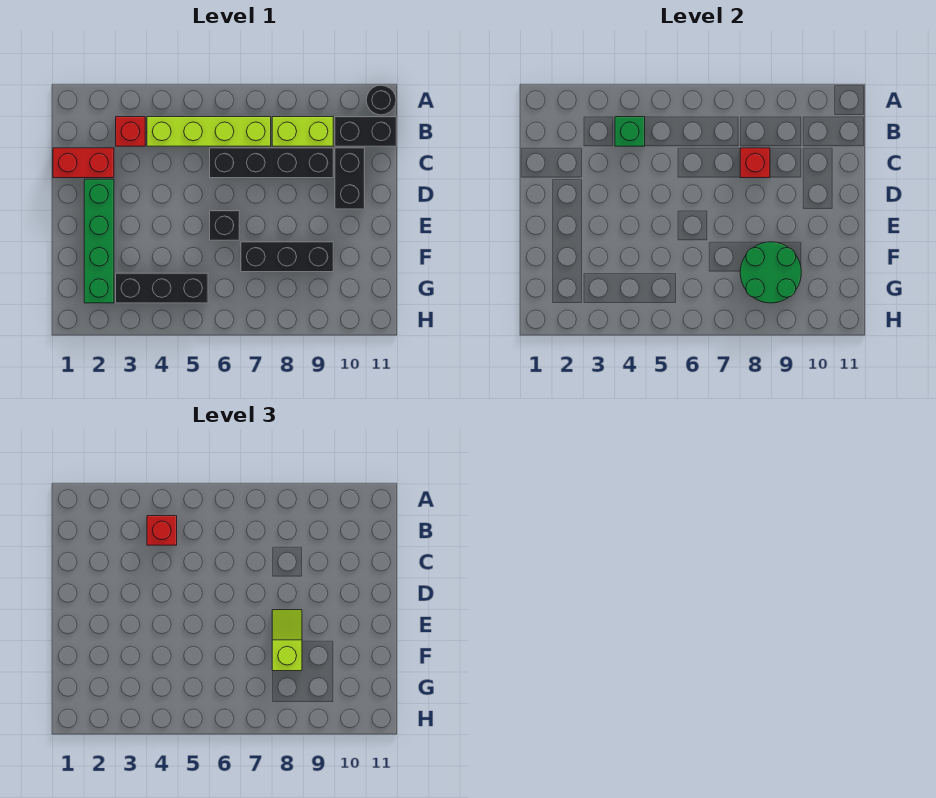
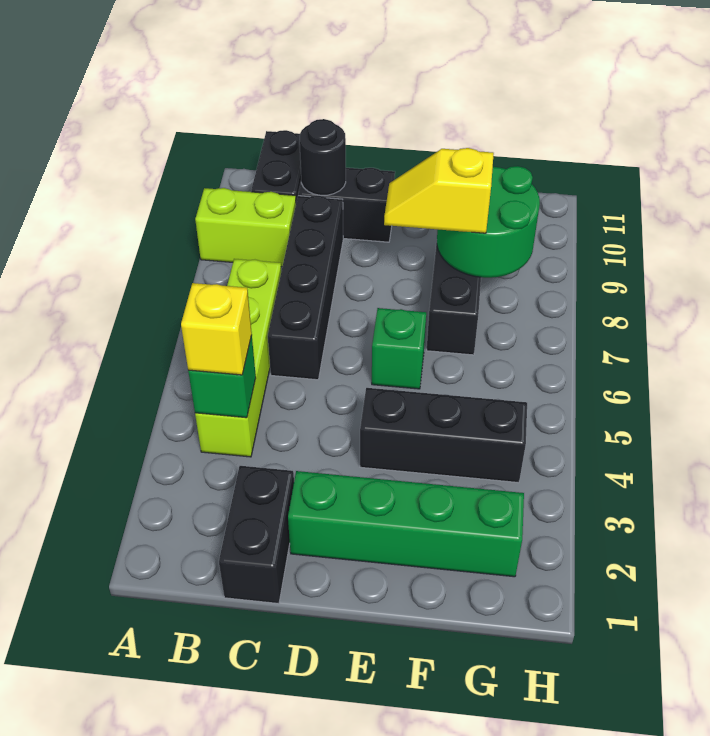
black 1x1 round brick [366,85,396,115] -> black 1x1 round brick moved to [300,119,346,195]
red 1x1 brick [116,117,145,146] -> none
red 1x1 brick [147,516,177,545] -> yellow 1x1 brick [181,283,252,375]
lime 1x2 brick [272,117,333,146] -> lime 1x2 brick turned to [195,188,296,267]
red 1x2 brick [53,148,114,178] -> black 1x2 brick [219,466,294,604]
red 1x1 brick [740,148,770,178] -> none
black 1x1 brick [210,211,239,240] -> green 1x1 brick [372,308,426,389]
lime 1x2 slope [272,610,302,671] -> yellow 1x2 slope [384,148,494,233]
black 1x3 brick [116,273,208,303] -> black 1x3 brick turned to [360,388,527,483]

